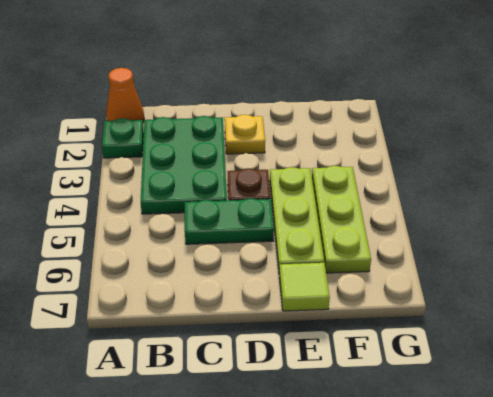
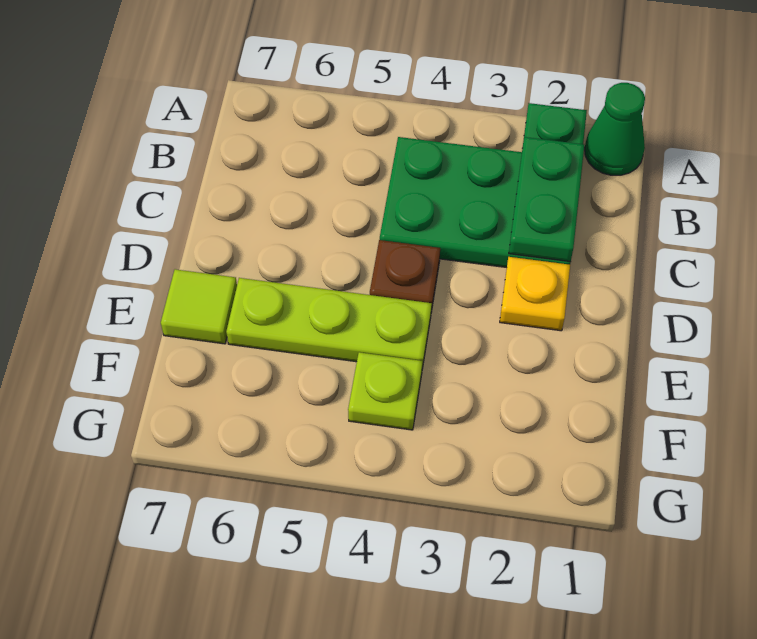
orange 1x1 cone [106,68,144,122] -> green 1x1 cone [585,83,645,175]
green 1x2 plate [185,198,274,244] -> green 1x2 plate moved to [509,137,584,262]
lime 1x3 plate [312,166,371,273] -> lime 1x1 plate [348,352,422,430]

